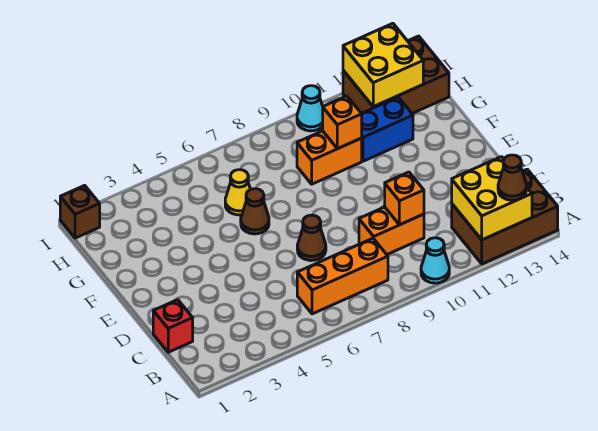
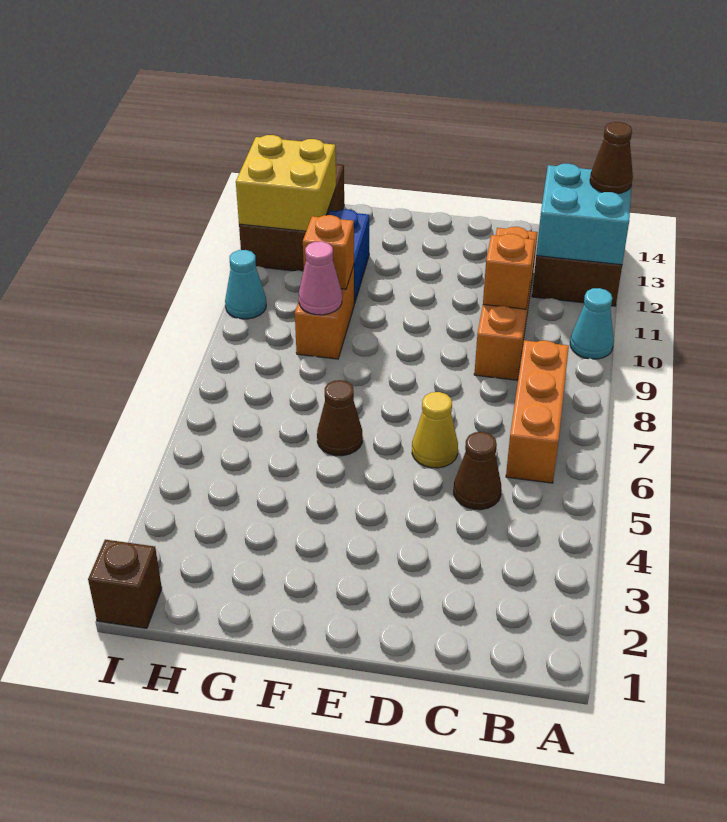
yellow 2x2 brick [452,157,532,240] -> cyan 2x2 brick [536,164,632,265]
red 1x1 brick [153,300,193,352] -> none
orange 1x2 brick [359,207,424,254] -> orange 1x4 brick [474,227,538,380]
brown 1x1 cone [297,215,326,261] -> brown 1x1 cone moved to [454,432,501,510]
yellow 1x1 cone [225,170,250,215] -> yellow 1x1 cone moved to [412,392,458,468]
none -> pink 1x1 cone [299,241,342,315]

